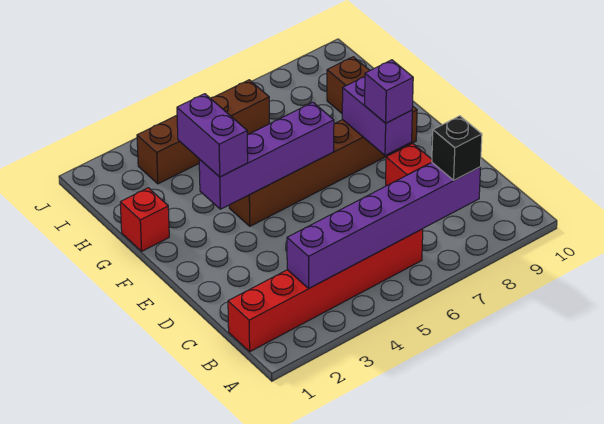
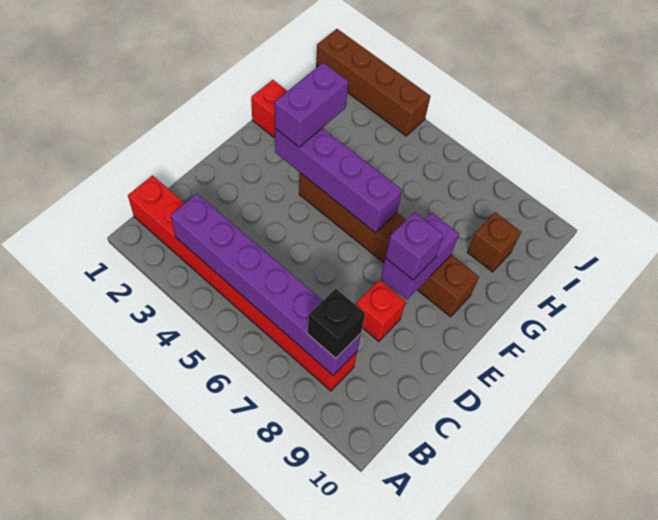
red 1x6 brick [228,229,423,352] -> red 1x8 brick [128,176,357,391]
brown 1x4 brick [137,80,269,184] -> brown 1x4 brick moved to [316,29,430,136]

